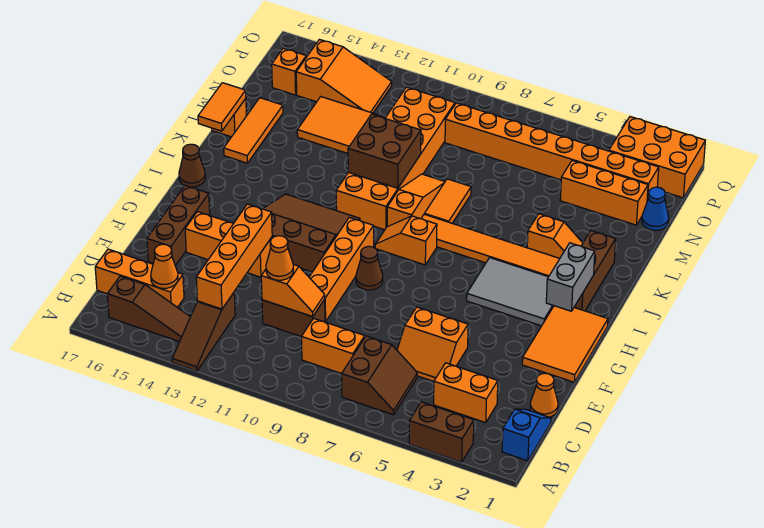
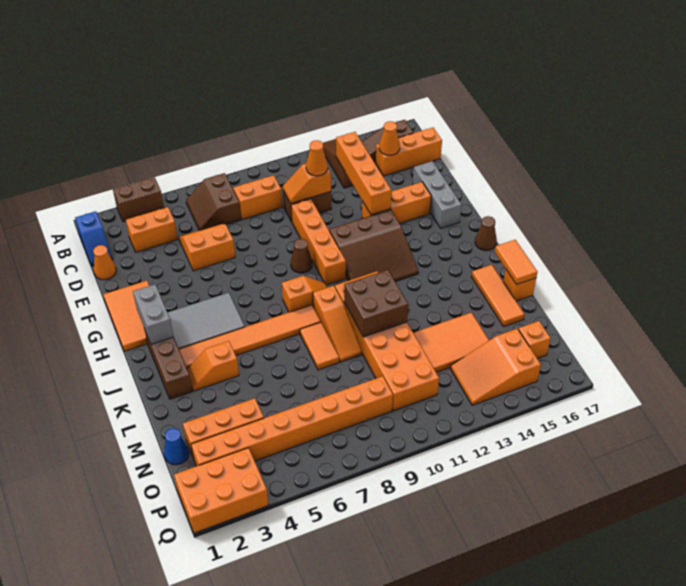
brown 1x3 brick [147,186,210,266] -> grey 1x3 brick [413,161,462,228]

